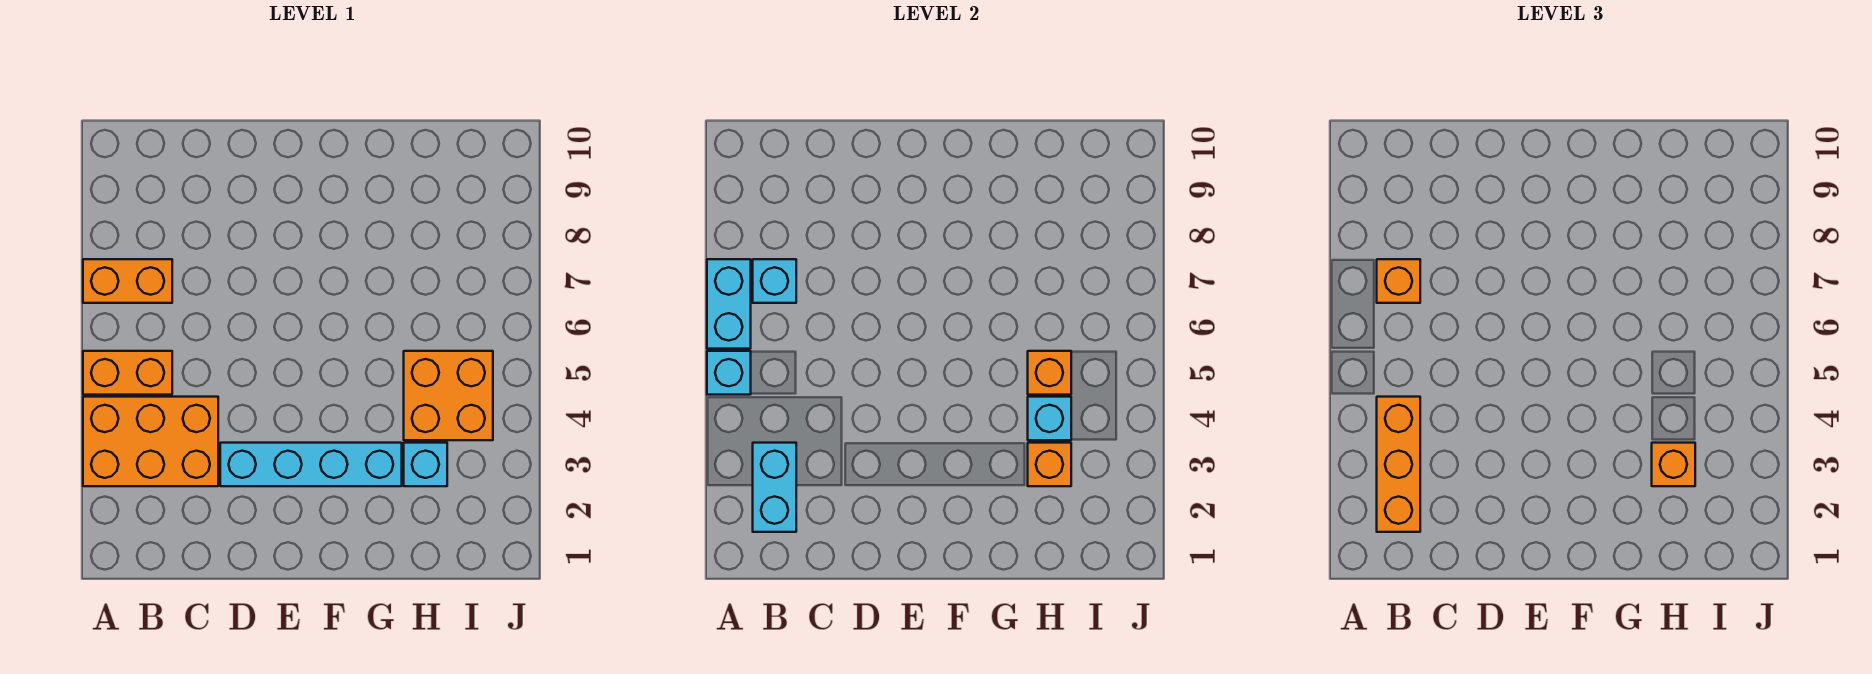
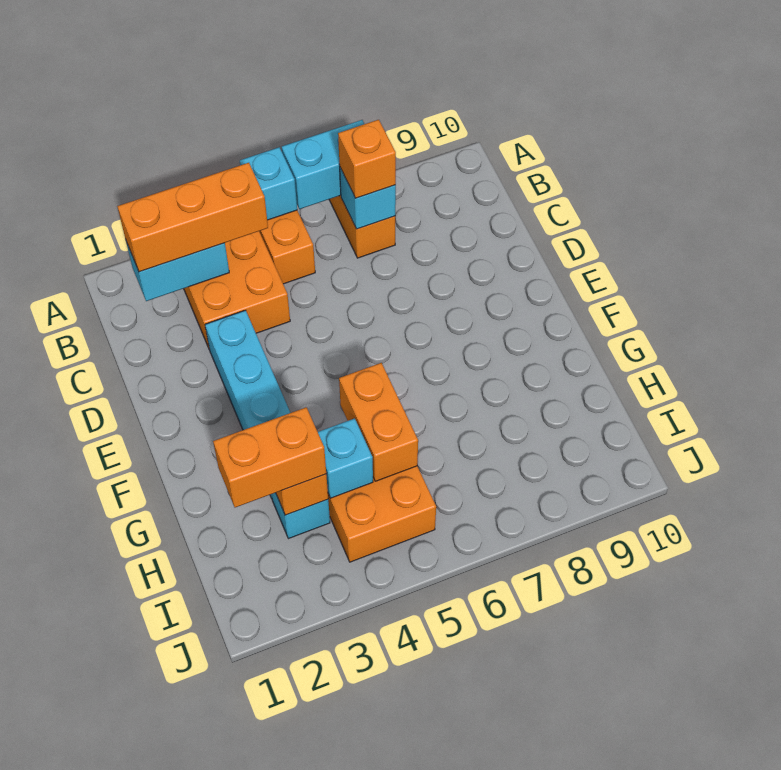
orange 1x1 brick [1652,443,1695,486] -> orange 1x2 brick [213,407,326,507]
orange 1x1 brick [1028,351,1071,395] -> orange 1x2 brick [339,363,418,481]

